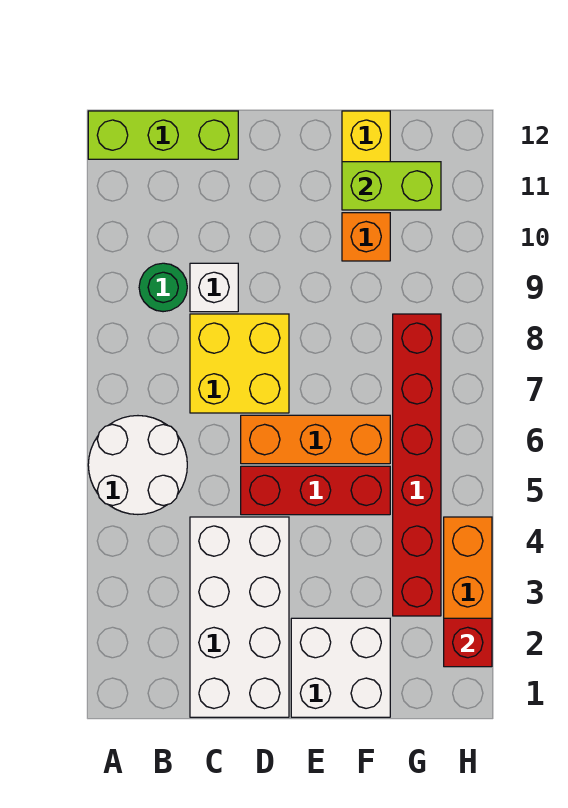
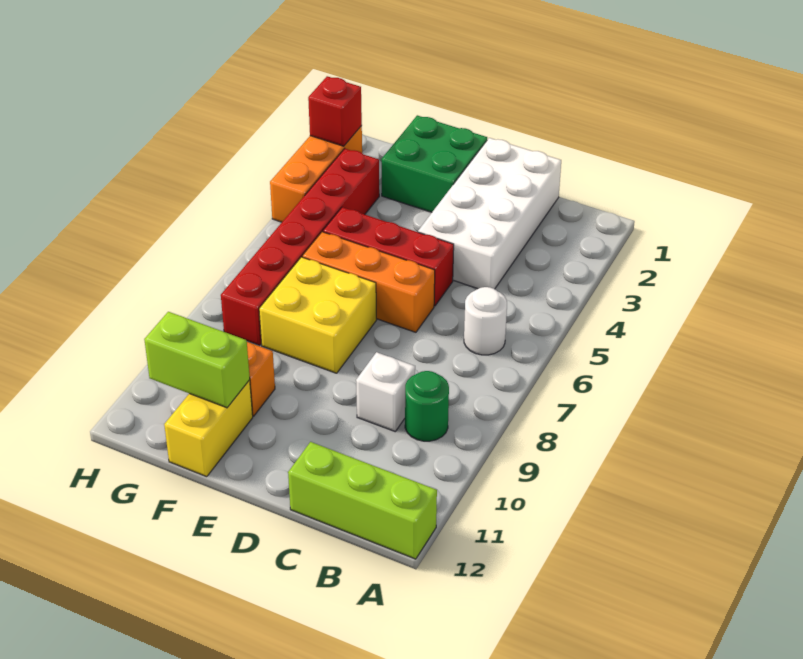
white 2x2 round brick [88,416,187,514] -> white 1x1 round brick [464,287,507,355]
yellow 2x2 brick [190,314,289,413] -> yellow 2x2 brick moved to [259,257,377,373]
white 2x2 brick [291,618,390,717] -> green 2x2 brick [381,115,487,212]

